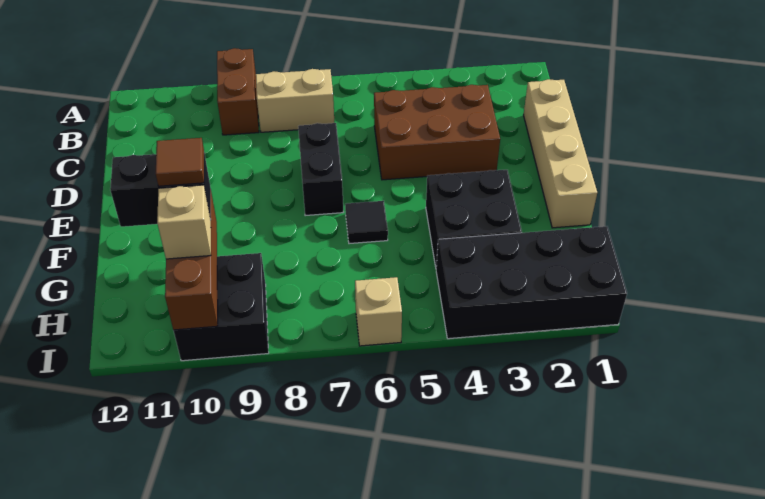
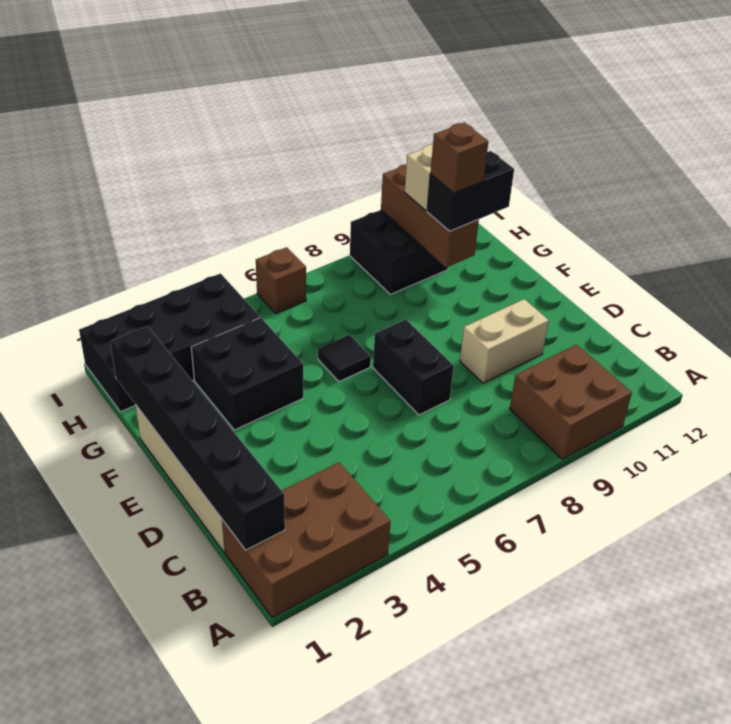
brown 1x2 brick [217,48,259,135] -> brown 2x2 brick [510,344,632,459]
none -> black 1x6 brick [110,326,285,550]
tan 1x2 brick [256,69,334,132] -> tan 1x2 brick moved to [460,299,549,383]
brown 2x3 brick [374,85,500,180] -> brown 2x3 brick moved to [223,462,390,618]
brown 1x1 tile [156,138,204,186] -> brown 1x1 brick [431,123,488,193]
tan 1x1 brick [355,277,402,346] -> brown 1x1 brick [256,247,306,314]

